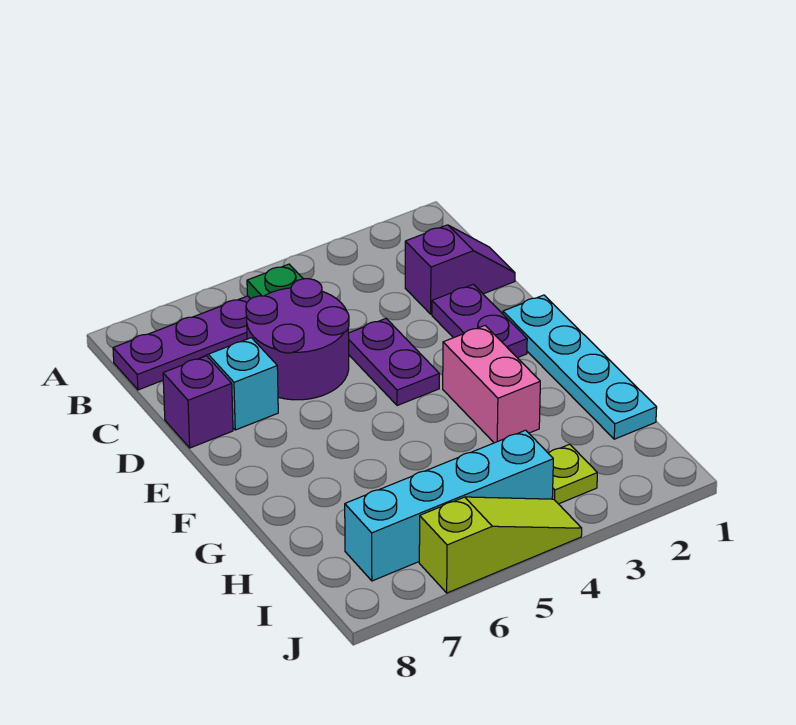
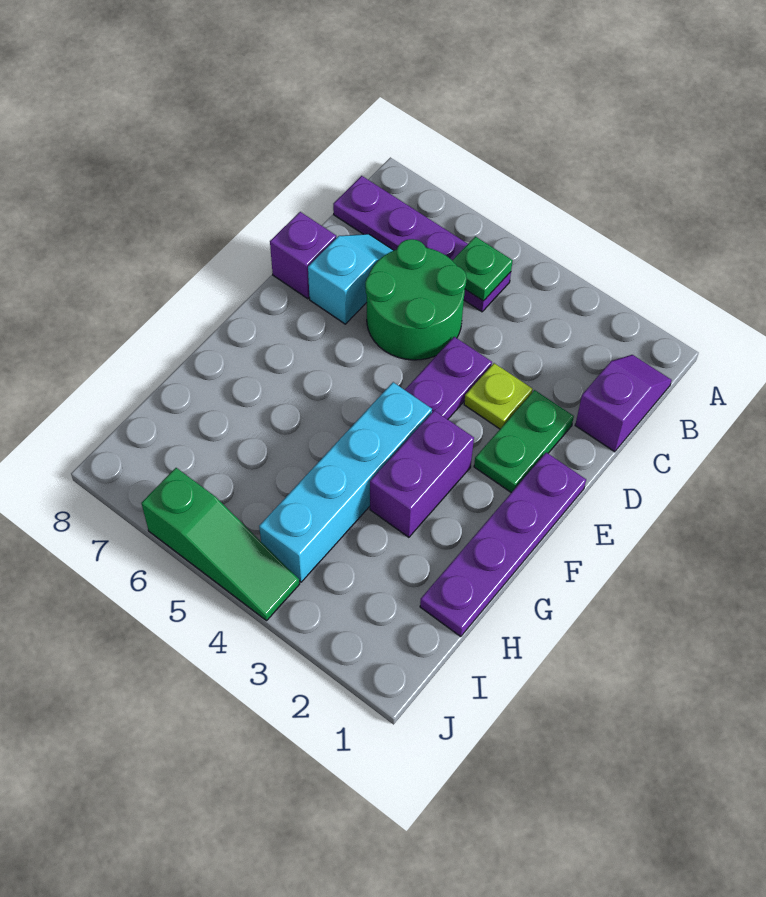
purple 1x2 slope [405,225,515,314] -> purple 1x2 slope turned to [575,355,672,452]
purple 2x2 round brick [246,279,349,400] -> green 2x2 round brick [365,239,466,360]
purple 1x2 plate [432,284,527,358] -> green 1x2 plate [474,390,574,493]
cyan 1x4 plate [503,295,657,439] -> purple 1x4 plate [420,453,586,637]
pink 1x2 brick [443,326,540,443] -> purple 1x2 brick [370,410,474,537]
lime 1x1 plate [548,444,597,504] -> lime 1x1 plate moved to [464,363,532,429]
cyan 1x4 brick [345,430,553,581] -> cyan 1x4 brick turned to [259,382,432,582]
lime 1x3 slope [419,497,582,593] -> green 1x3 slope [141,468,300,621]

